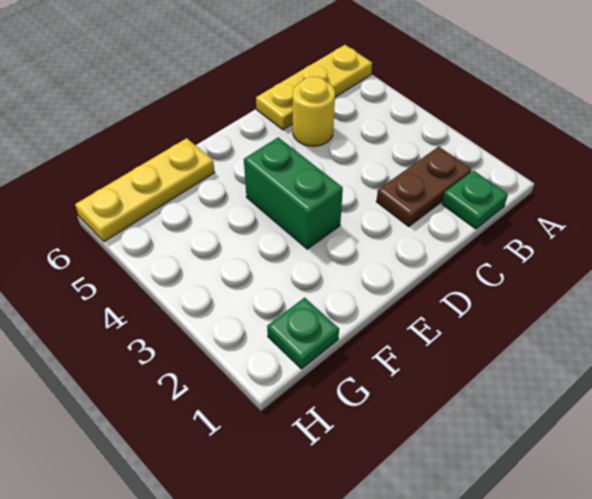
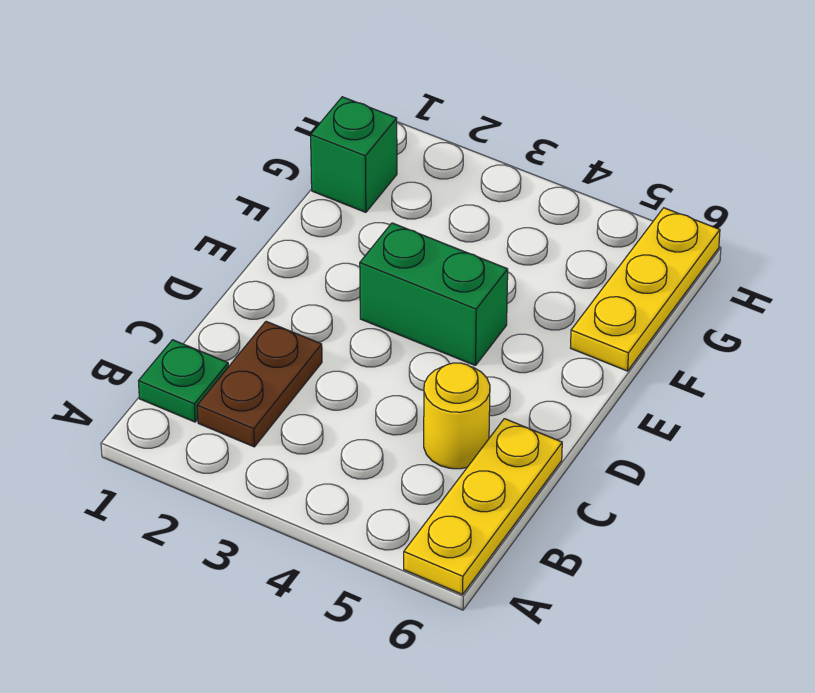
green 1x1 plate [267,298,339,369] -> green 1x1 brick [311,97,397,212]

